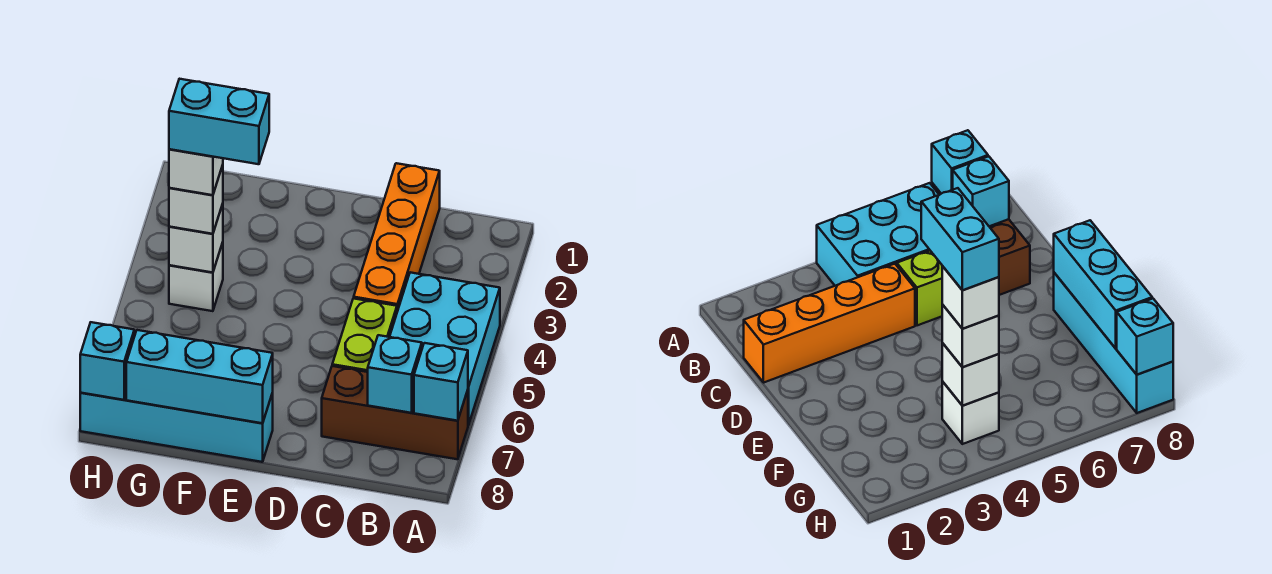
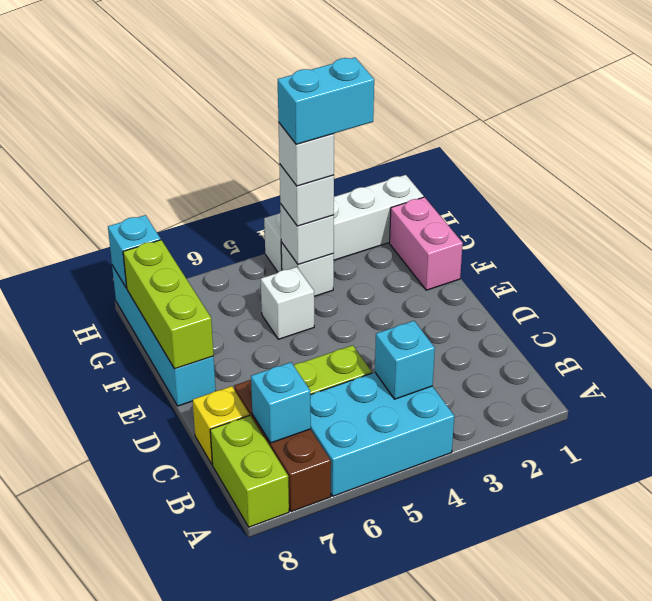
cyan 1x1 brick [414,343,468,421] -> cyan 1x1 brick moved to [375,321,435,399]
none -> lime 1x2 brick [210,416,289,527]
orange 1x4 brick [354,163,440,312] -> none
none -> yellow 1x1 brick [193,386,250,465]
cyan 1x3 brick [126,330,273,423] -> lime 1x3 brick [123,240,214,369]
none -> pink 1x2 brick [390,197,463,290]
cyan 1x2 brick [169,79,269,164] -> cyan 1x2 brick turned to [278,58,374,144]
none -> white 1x1 brick [261,267,314,339]
none -> white 1x4 brick [264,175,424,272]

